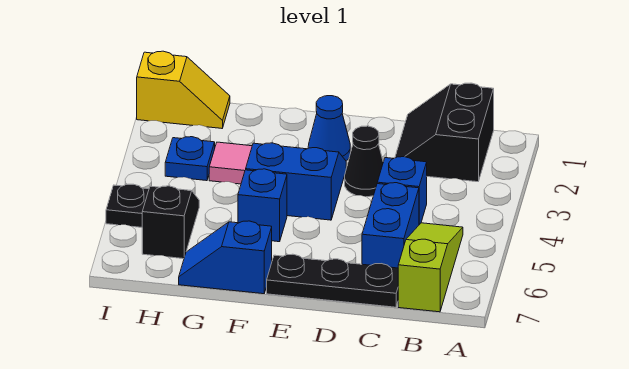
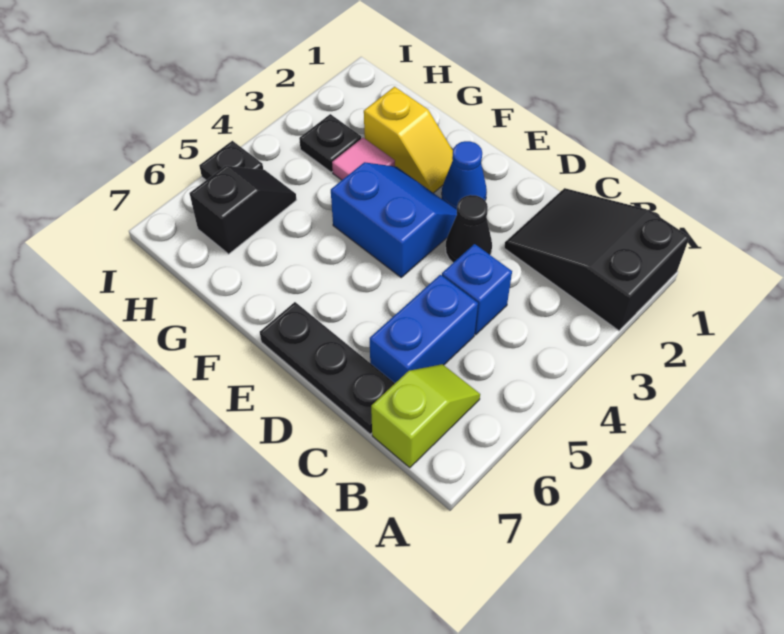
black 2x2 slope [395,83,494,182] -> black 2x3 slope [504,188,689,331]
lime 1x3 slope [398,223,463,312] -> lime 1x2 slope [371,364,480,468]
blue 1x1 brick [238,169,287,242] -> none
blue 1x2 slope [179,221,272,294] -> none
yellow 1x2 slope [137,51,230,128] -> yellow 1x2 slope moved to [364,87,453,193]
blue 1x1 plate [165,137,215,181] -> black 1x1 plate [299,114,361,172]

